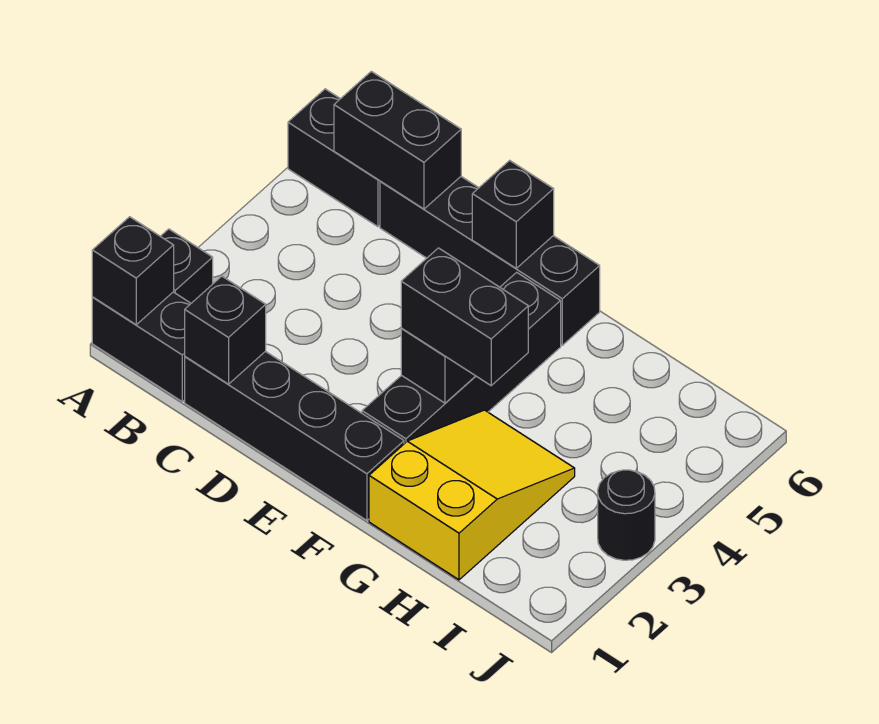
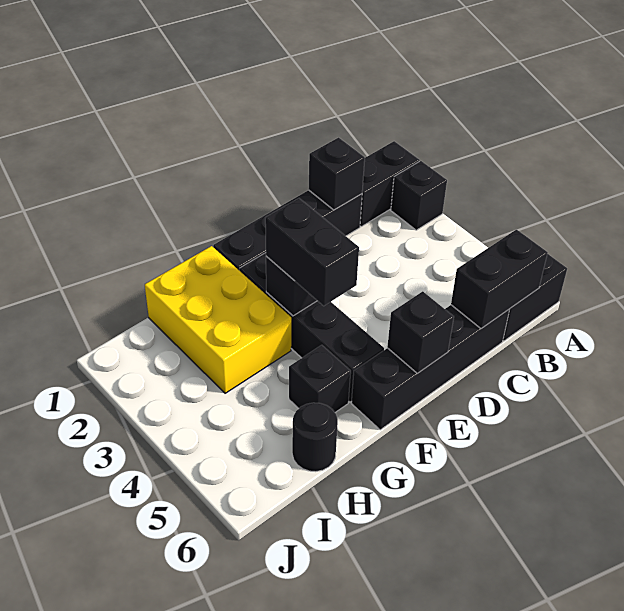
black 1x1 brick [92,217,174,325] -> black 1x1 brick moved to [289,345,351,412]
black 1x2 brick [401,248,528,386] -> black 1x2 brick turned to [265,198,359,306]
yellow 2x3 slope [369,410,575,580] -> yellow 2x3 brick [145,246,291,393]
black 1x1 round brick [598,470,655,560] -> black 1x1 round brick moved to [292,403,338,472]

